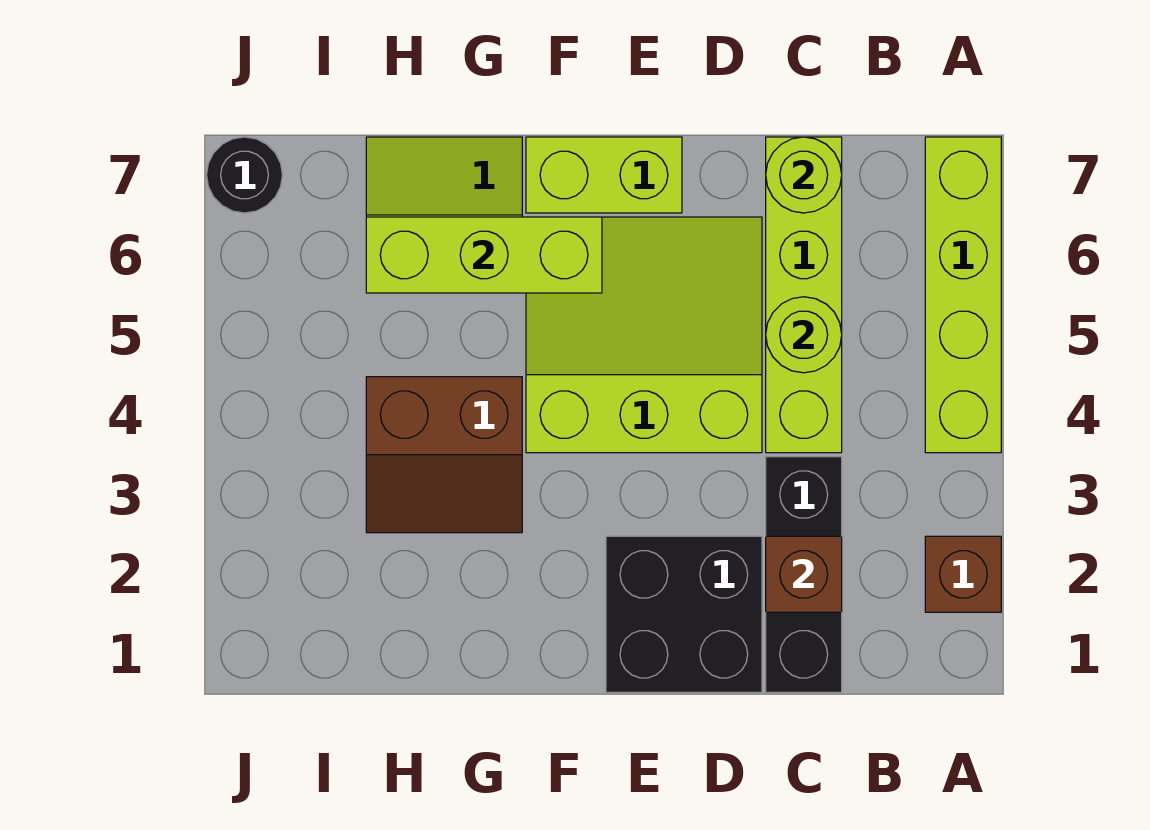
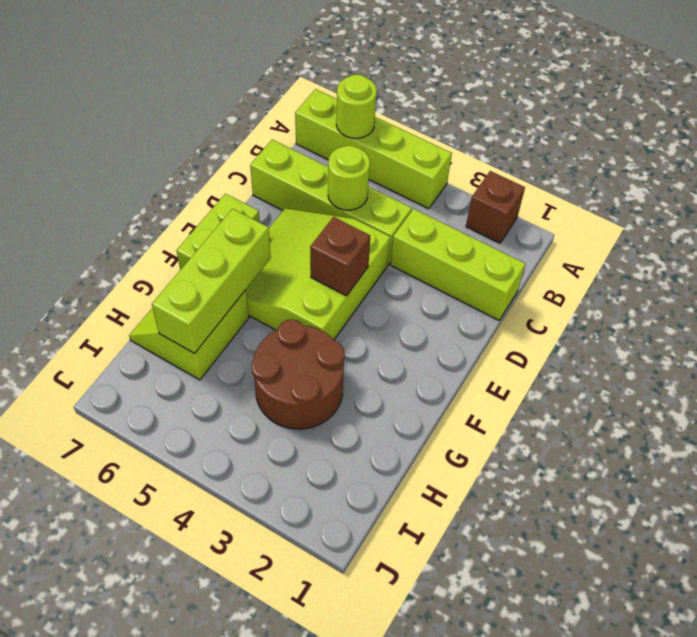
black 1x3 brick [766,457,842,692] -> lime 1x3 brick [390,209,525,320]
brown 1x1 brick [766,536,842,612] -> brown 1x1 brick moved to [310,217,370,296]
lime 1x1 round brick [766,137,842,213] -> lime 1x1 round brick moved to [336,75,377,138]
black 2x2 brick [606,536,762,692] -> none
brown 2x2 slope [366,377,522,533] -> brown 2x2 round brick [252,320,345,429]
black 1x1 round brick [207,137,282,213] -> none

